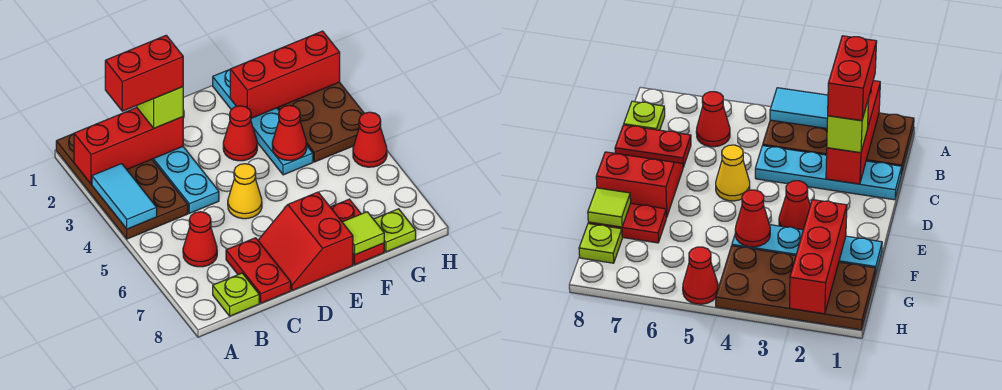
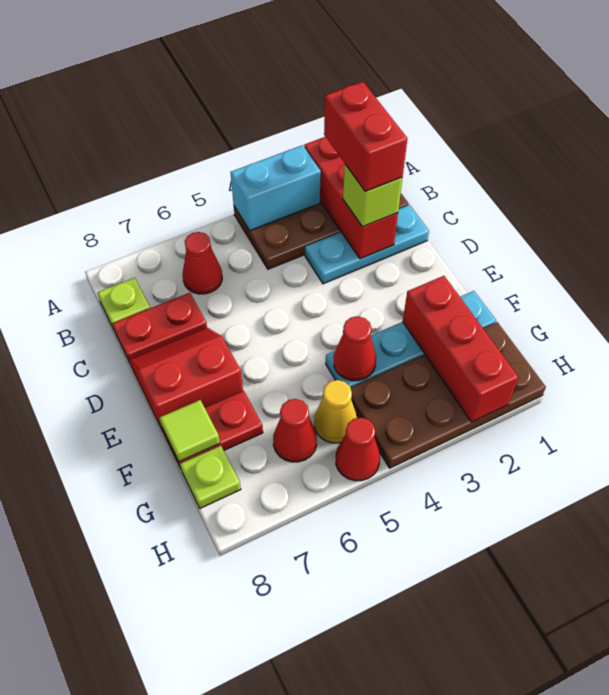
cyan 1x2 tile [92,164,157,229] -> cyan 1x2 brick [230,145,321,231]
cyan 1x4 plate [152,147,219,213] -> cyan 1x3 plate [305,205,429,284]
yellow 1x1 cone [228,164,262,219] -> yellow 1x1 cone moved to [314,380,357,443]
red 1x1 cone [223,106,257,161] -> red 1x1 cone moved to [273,399,317,462]

